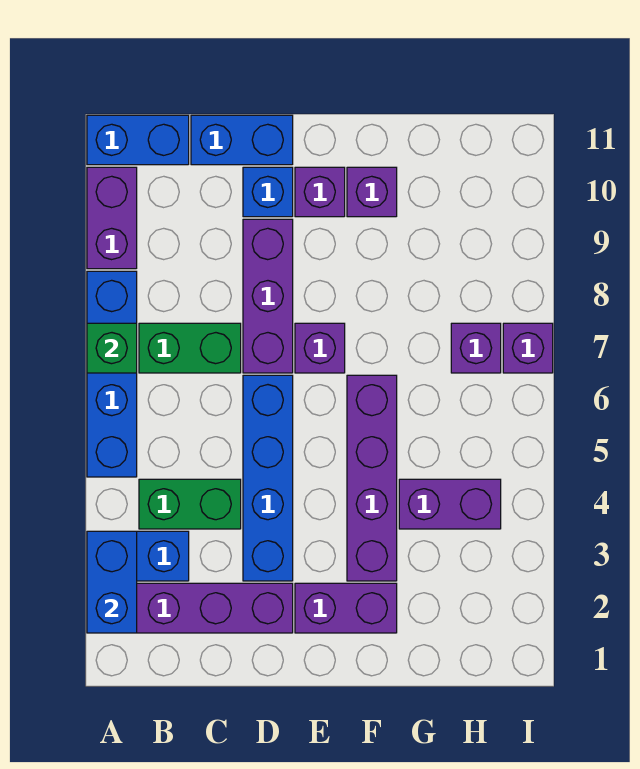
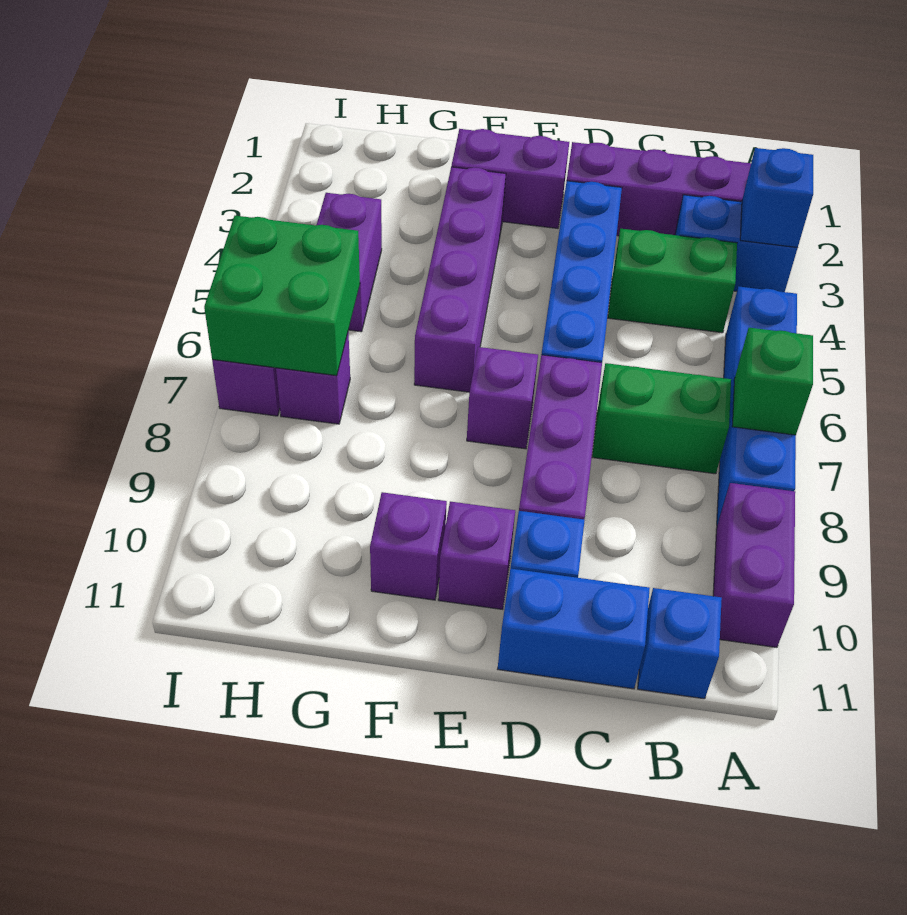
blue 1x2 brick [87,531,137,633] -> blue 1x1 brick [740,148,813,248]
blue 1x2 brick [87,115,189,165] -> blue 1x1 brick [638,588,722,699]
purple 1x2 brick [399,479,501,529] -> purple 1x2 brick turned to [317,193,382,332]
none -> green 2x2 brick [204,216,360,376]

